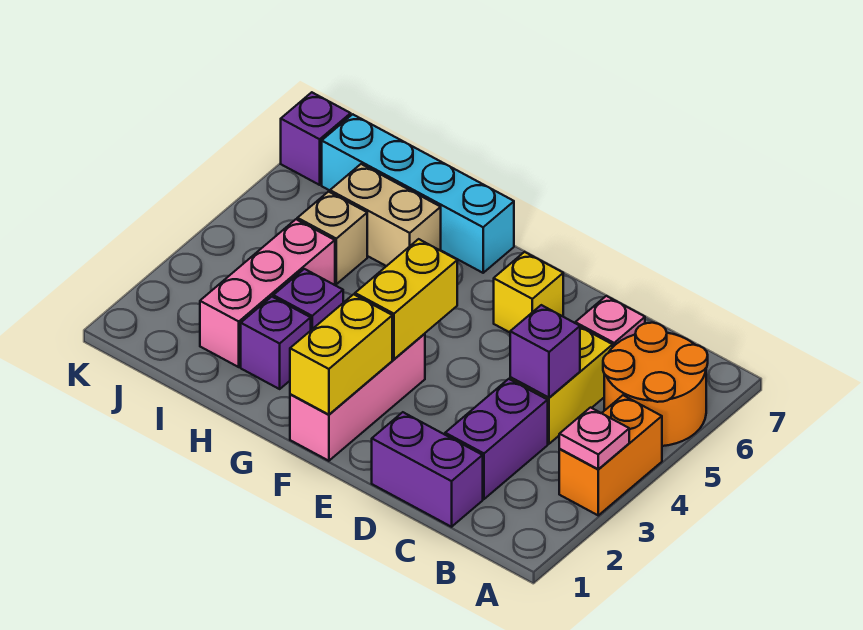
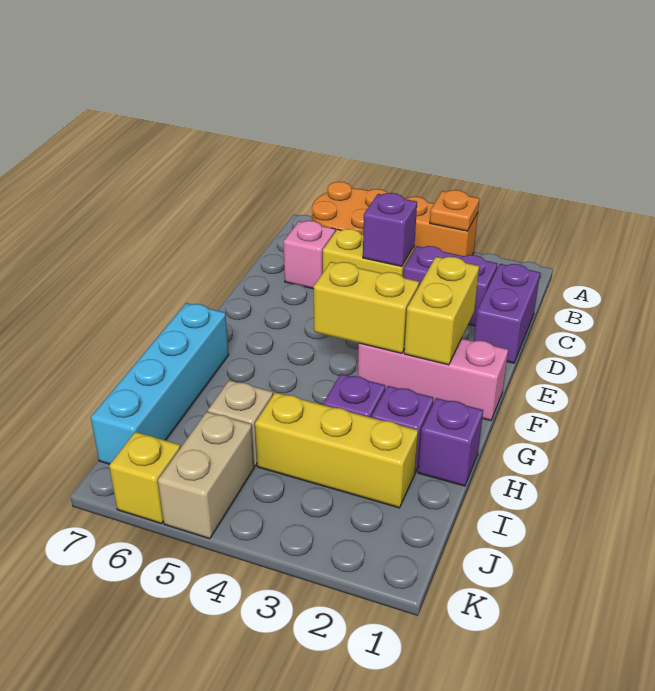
pink 1x1 plate [559,408,629,469] -> orange 1x1 plate [430,190,479,231]
yellow 1x1 brick [494,252,563,332] -> yellow 1x1 brick moved to [109,432,181,524]
yellow 1x2 brick [290,294,392,415] -> yellow 1x2 brick turned to [404,257,479,365]
tan 1x2 brick [330,164,441,266] -> tan 1x2 brick moved to [158,412,254,539]
pink 1x3 brick [200,219,335,367] -> yellow 1x3 brick [255,392,418,508]
purple 1x1 brick [281,92,351,185] -> purple 1x1 brick moved to [418,398,483,486]

